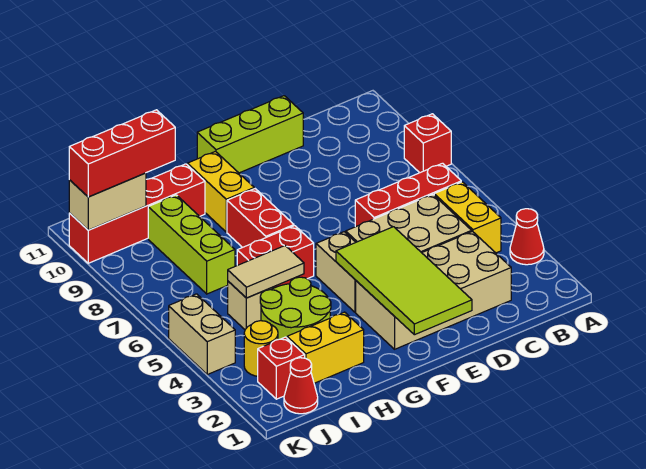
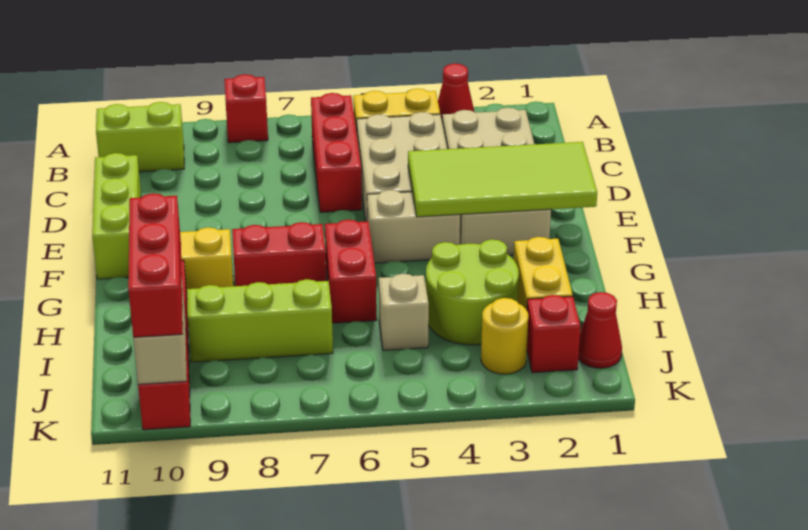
none -> lime 1x2 brick [96,102,184,172]
tan 1x2 tile [228,246,304,298] -> none
tan 1x2 brick [169,294,235,374] -> none

